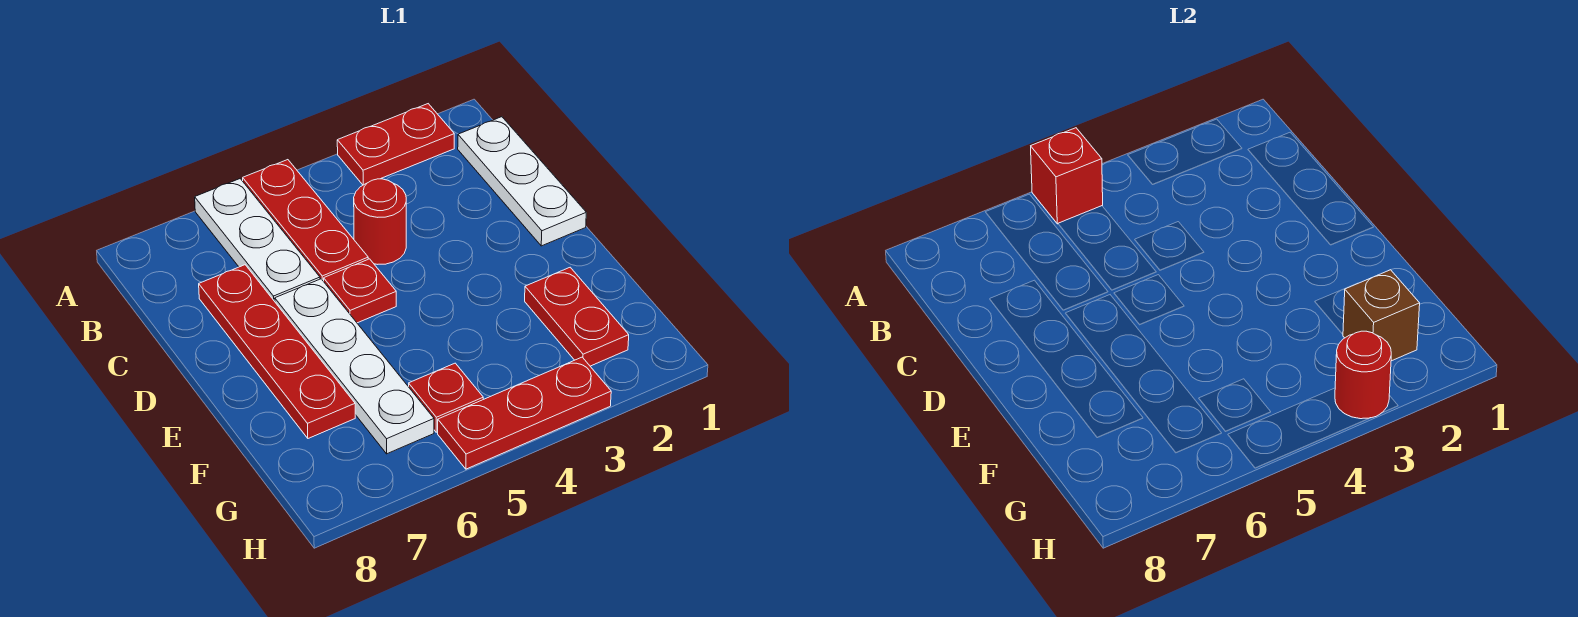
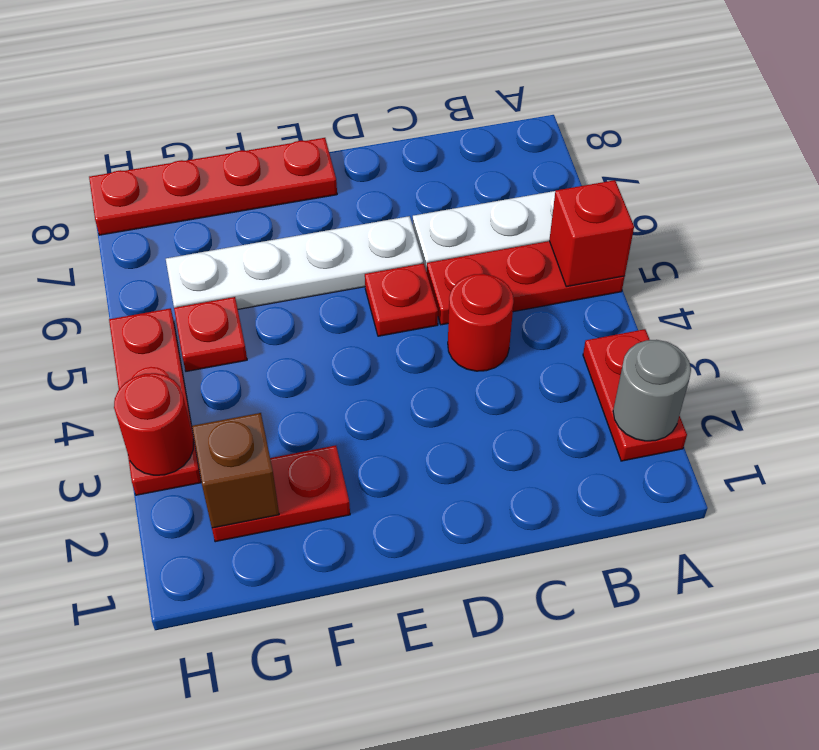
none -> grey 1x1 round brick [613,340,691,441]
white 1x3 plate [458,117,586,246] -> none
red 1x4 plate [199,265,355,438] -> red 1x4 plate moved to [89,138,337,235]

